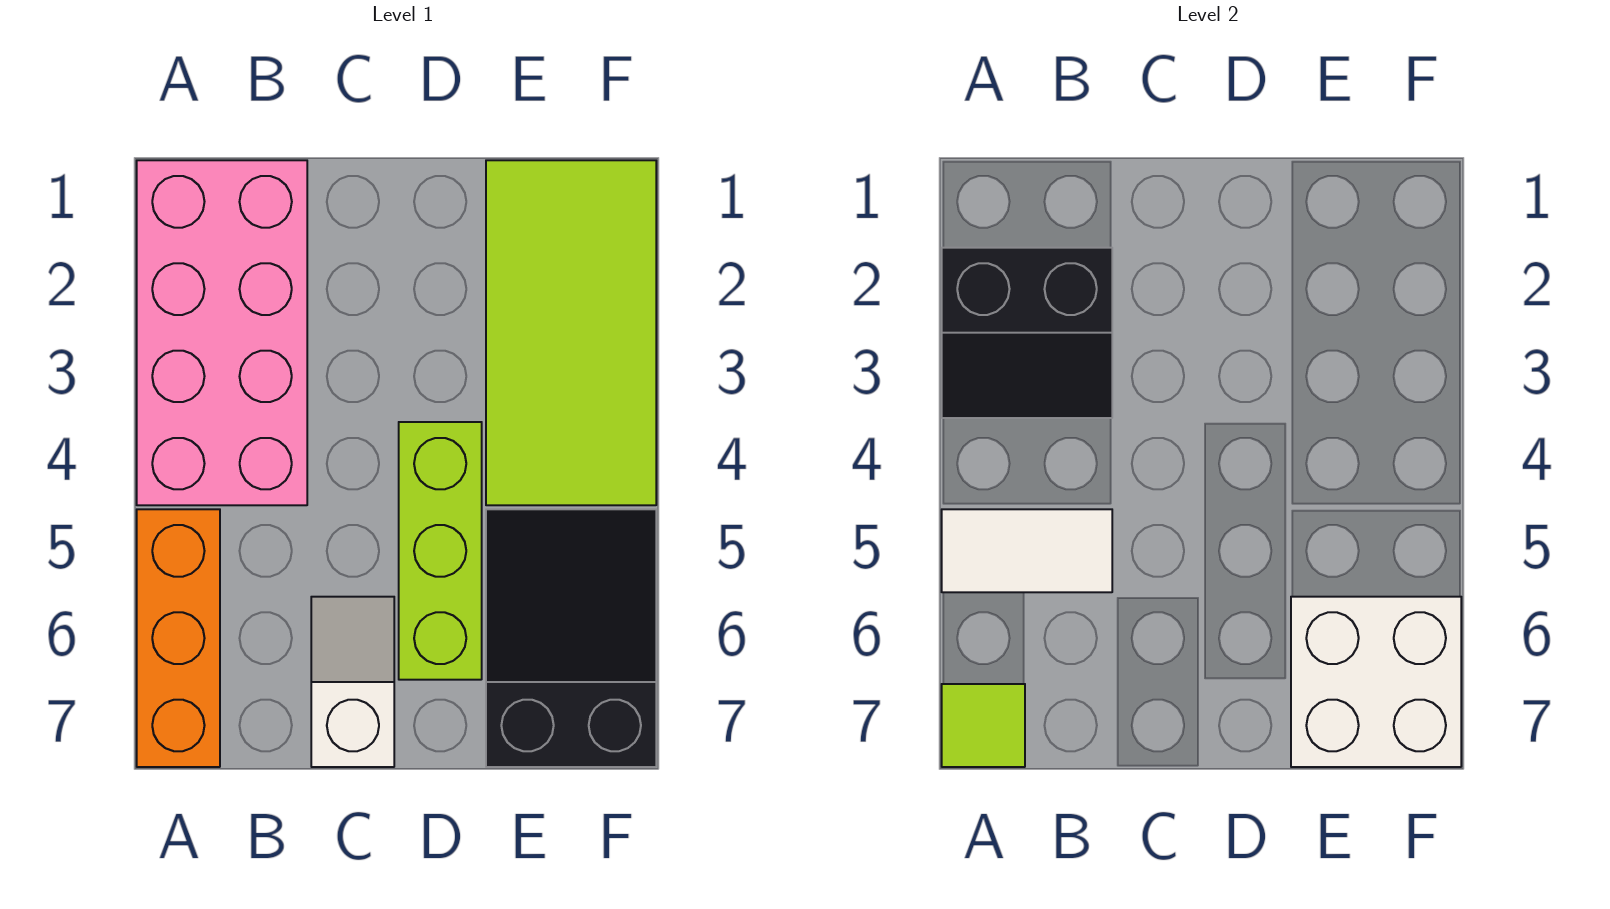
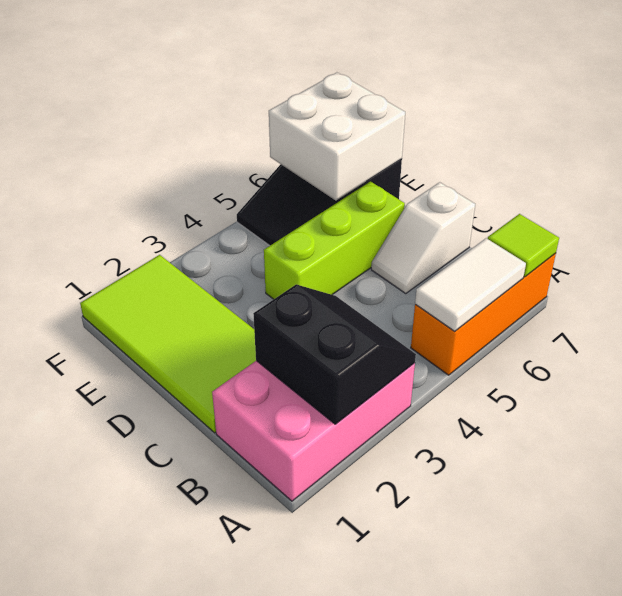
pink 2x4 brick [137,160,307,505] -> pink 2x3 brick [212,361,415,501]
white 1x2 tile [942,509,1112,592] -> white 1x2 tile turned to [415,238,526,331]
lime 2x4 tile [486,160,656,505] -> lime 2x4 tile turned to [80,255,256,433]

